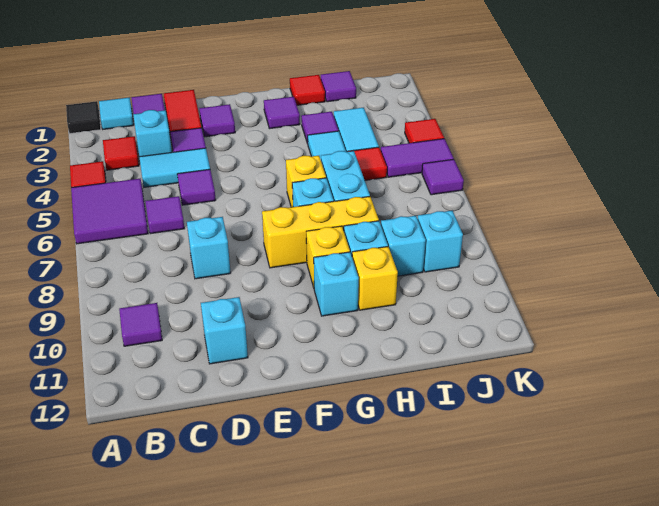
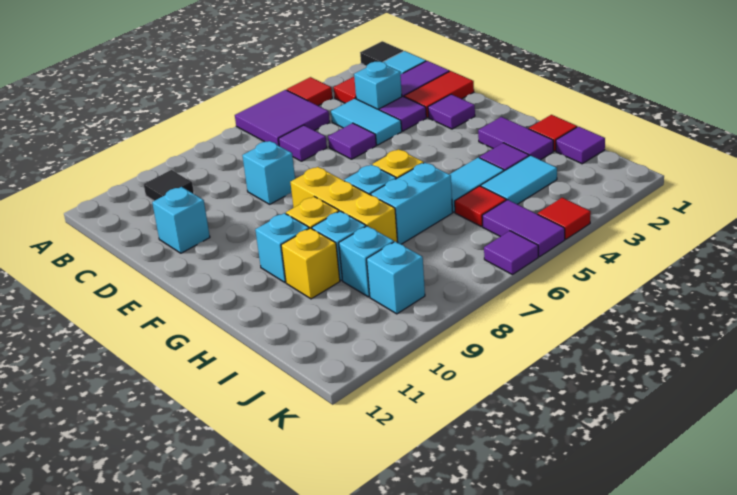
purple 1x1 tile [119,303,162,346] -> black 1x1 tile [144,170,194,201]
purple 1x1 tile [264,97,300,129] -> purple 1x2 tile [478,117,553,160]

